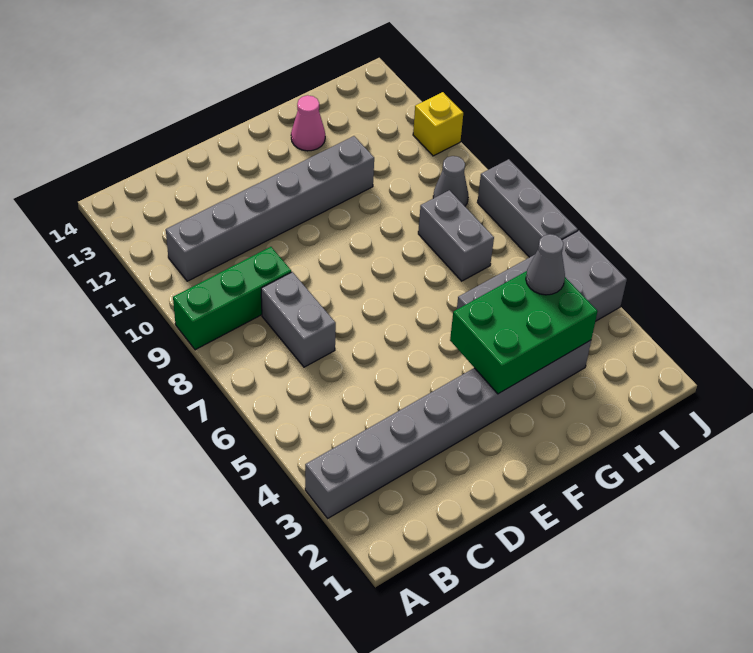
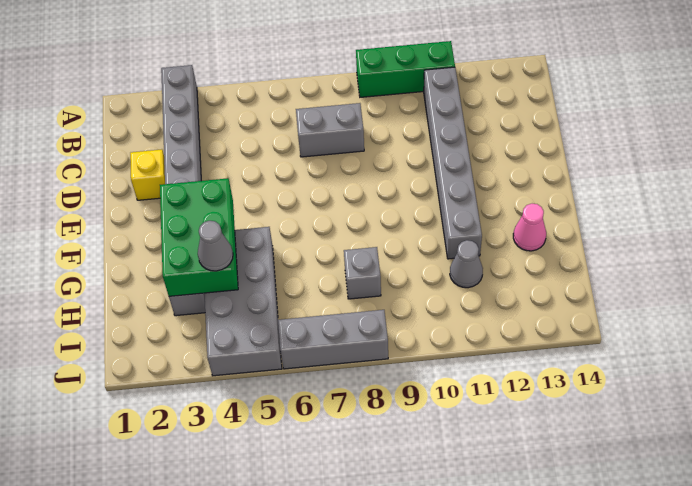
green 1x3 brick [173,247,291,350] -> green 1x3 brick turned to [356,41,455,97]
grey 1x2 brick [418,190,494,281] -> grey 1x1 brick [344,247,381,299]
grey 1x1 cone [433,156,468,206] -> grey 1x1 cone moved to [450,240,483,288]
yellow 1x1 brick [413,92,463,156] -> yellow 1x1 brick moved to [130,149,165,200]

